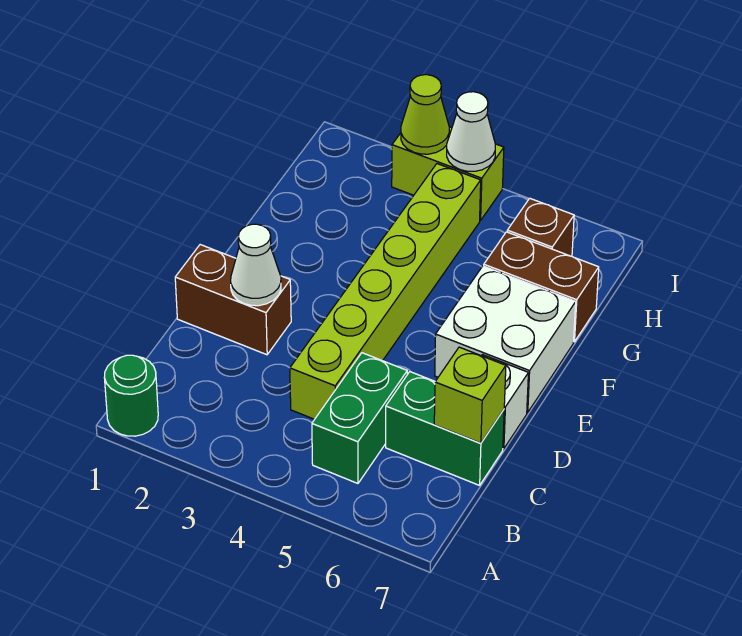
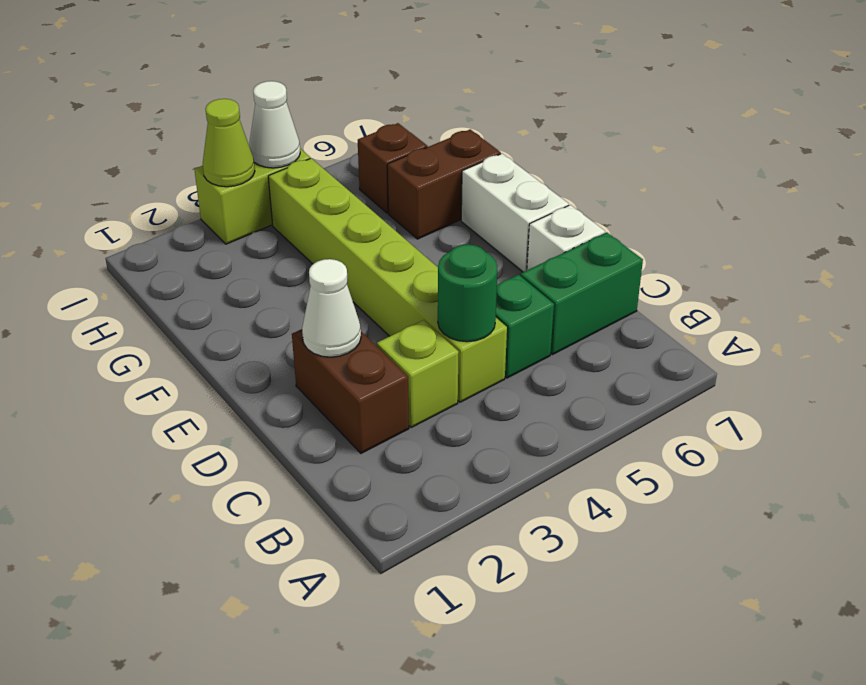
green 1x1 round brick [104,355,158,436] -> green 1x1 round brick moved to [438,244,497,342]
green 1x2 brick [312,353,407,483] -> green 1x1 brick [496,275,554,378]
lime 1x1 brick [434,347,506,443] -> lime 1x1 brick moved to [377,320,459,427]
brown 1x2 brick [175,245,291,355] -> brown 1x2 brick turned to [292,329,409,453]
white 2x2 brick [435,266,576,413] -> white 1x2 brick [461,154,569,272]

